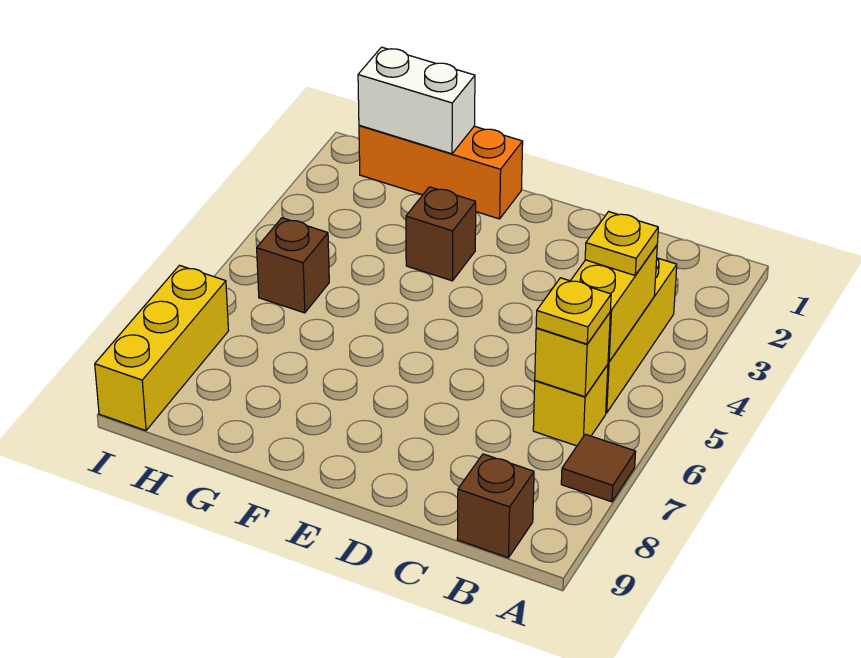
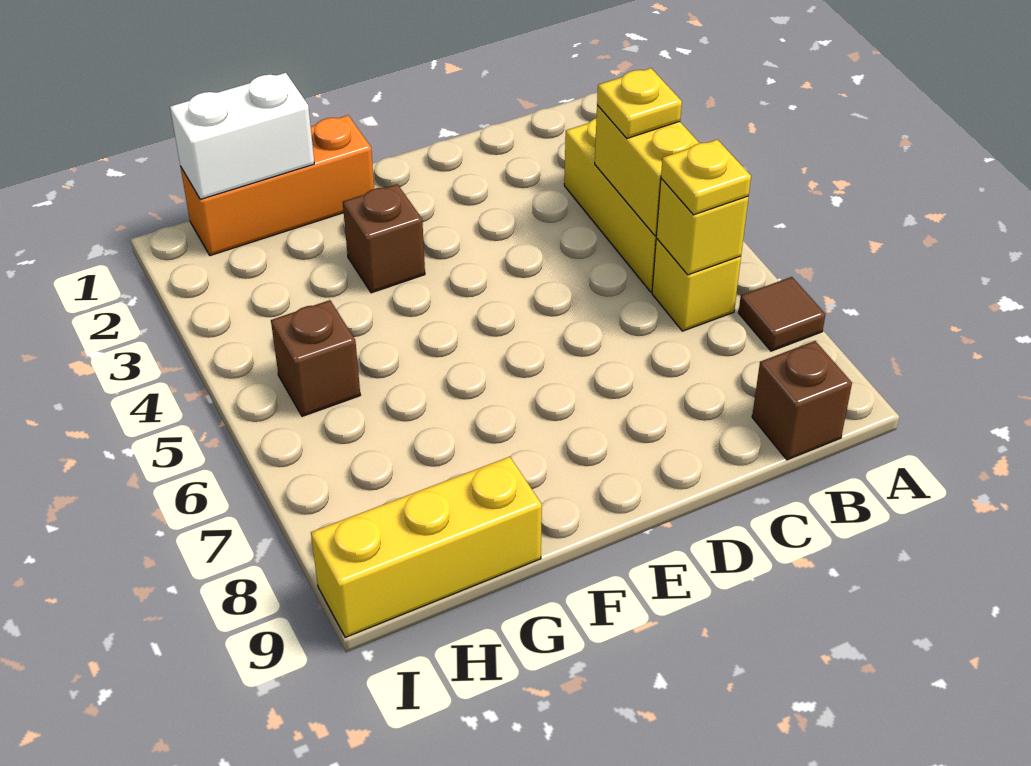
yellow 1x3 brick [95,265,229,431] -> yellow 1x3 brick turned to [311,457,542,637]

